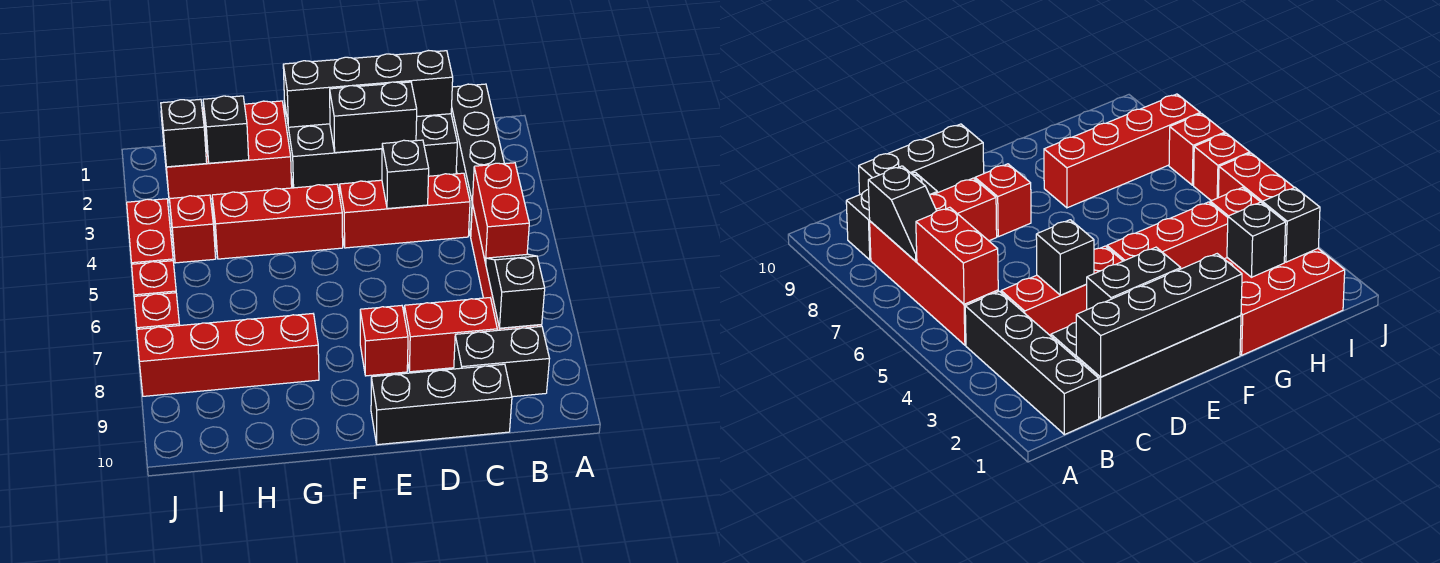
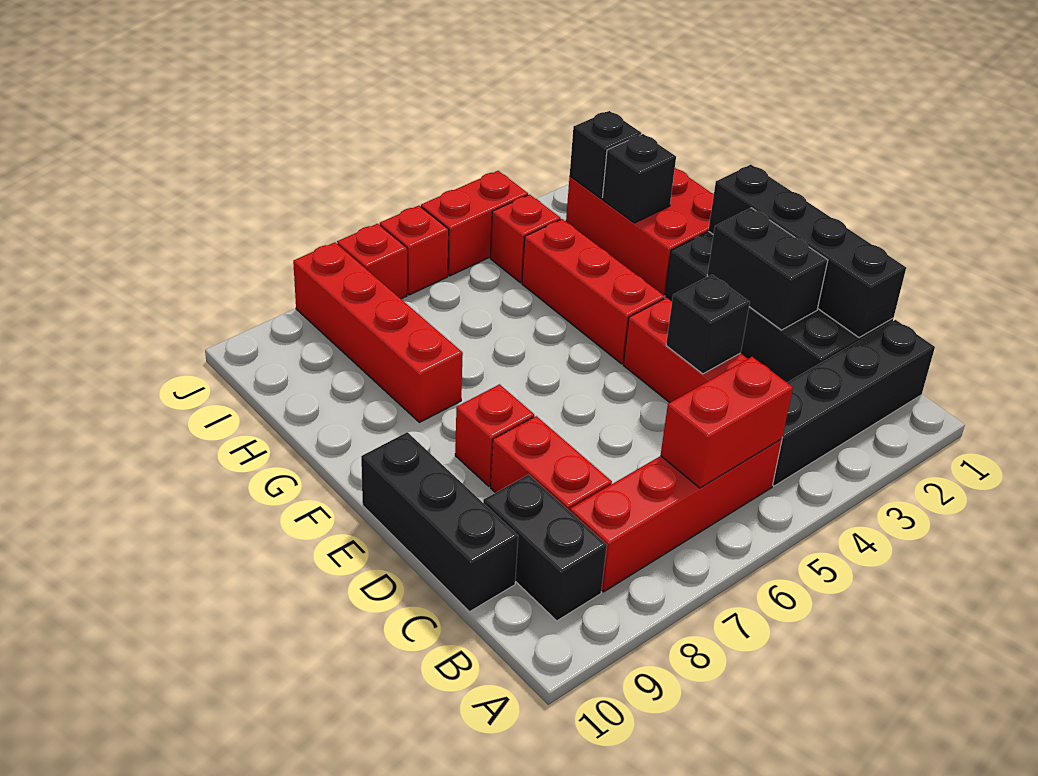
black 1x2 slope [486,254,545,328] -> none

